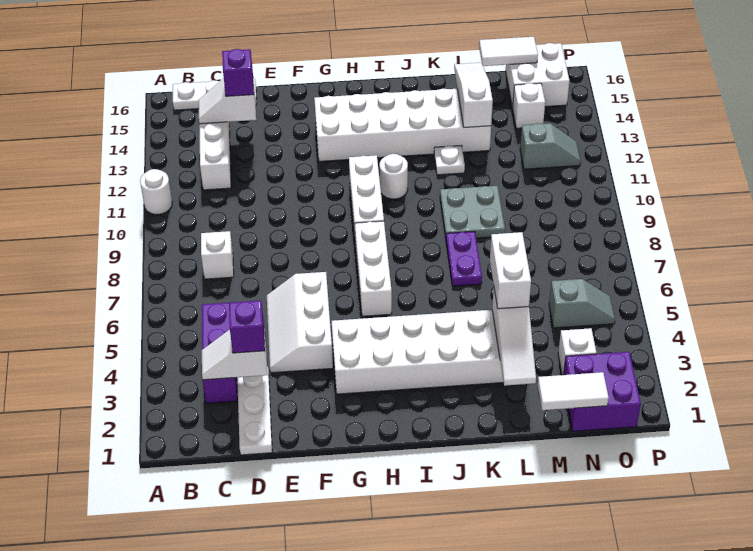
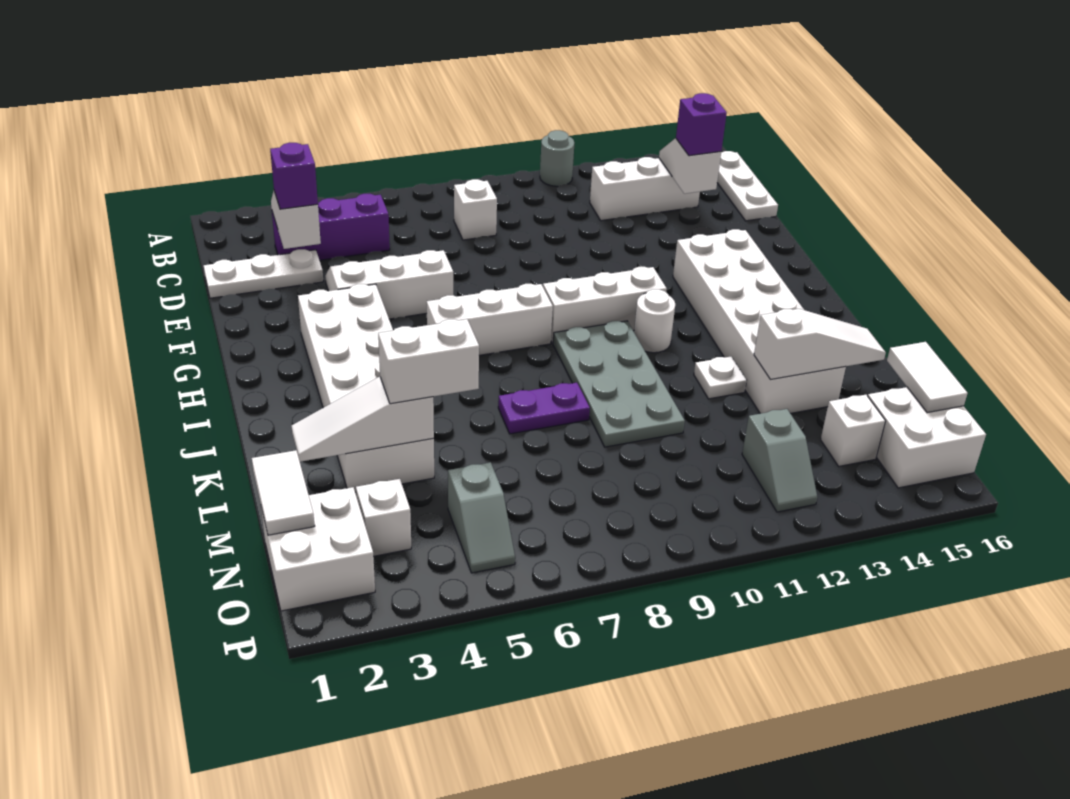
white 1x1 round brick [140,169,172,214] -> grey 1x1 round brick [540,130,574,186]
grey 2x2 plate [440,186,505,238] -> grey 2x4 plate [553,321,685,447]
purple 2x2 brick [564,352,641,431] -> white 2x2 brick [261,487,375,611]

